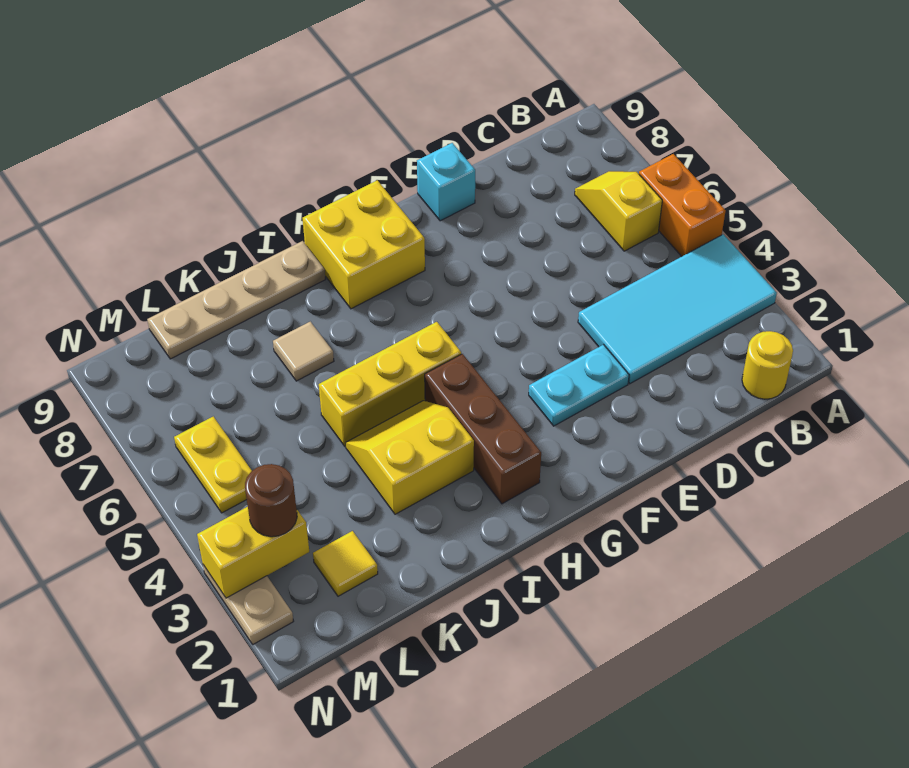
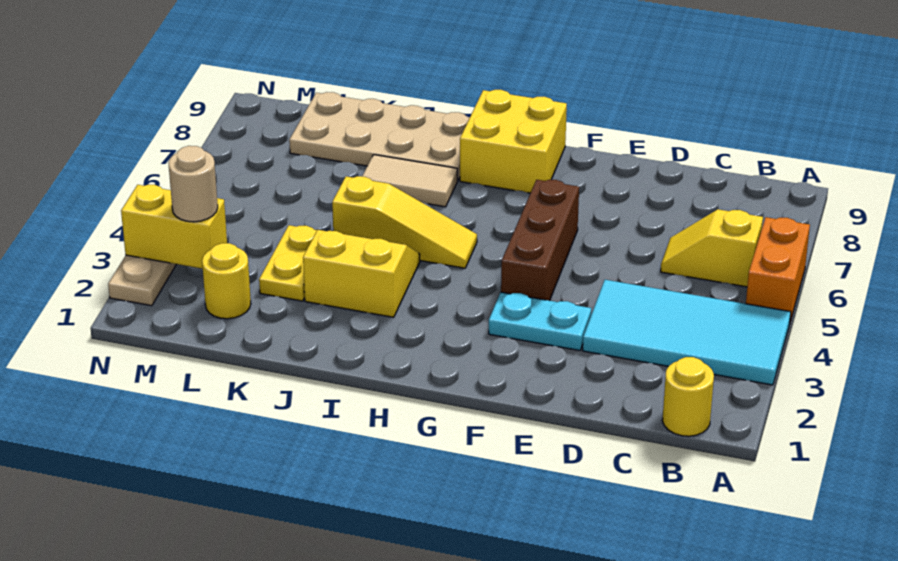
yellow 1x2 slope [575,171,662,251] -> yellow 1x2 slope turned to [661,209,763,287]
cyan 1x1 brick [417,143,475,221] -> none
brown 1x3 brick [425,354,541,504] -> brown 1x3 brick moved to [501,180,579,301]
yellow 1x3 brick [319,322,461,446] -> yellow 1x3 slope [332,176,477,268]
tan 1x4 plate [147,241,325,359] -> tan 2x4 plate [289,92,470,181]
tan 1x1 tile [273,322,334,381] -> tan 1x2 tile [362,155,457,207]
yellow 1x1 tile [313,531,378,596] -> yellow 1x1 round brick [202,243,251,319]
brown 1x1 round brick [245,464,297,537] -> tan 1x1 round brick [168,146,218,222]
yellow 1x2 plate [174,417,252,513] -> yellow 1x2 plate moved to [259,225,317,301]

